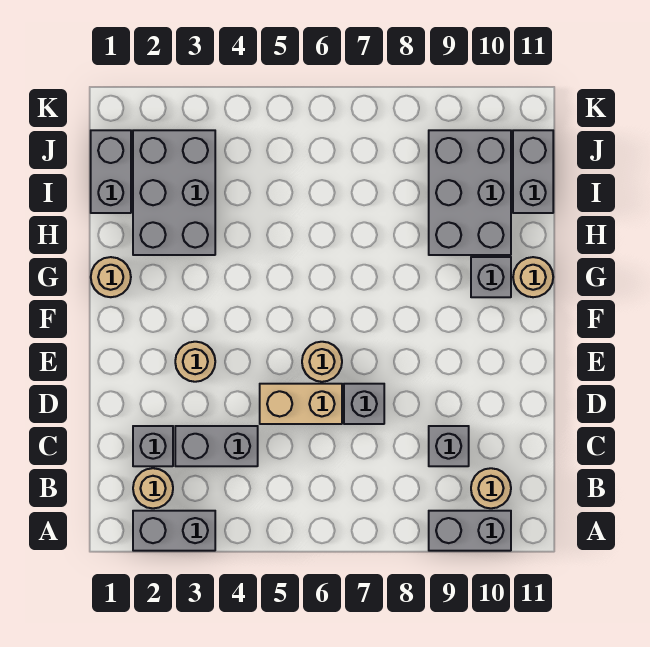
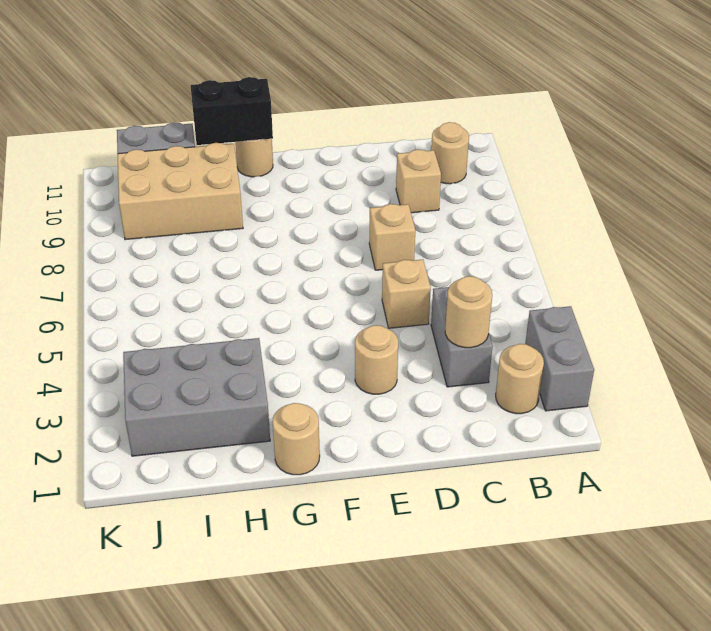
grey 1x2 brick [429,511,511,551] -> none
grey 1x1 brick [133,426,173,466] -> none
grey 1x1 brick [429,426,469,466] -> tan 1x1 brick [396,150,441,213]
tan 1x2 brick [260,384,342,424] -> tan 1x1 brick [382,259,431,328]
grey 1x1 brick [344,384,384,424] -> tan 1x1 brick [369,204,415,270]
tan 1x1 round brick [302,342,342,382] -> tan 1x1 round brick moved to [445,276,492,348]
grey 1x1 brick [471,257,511,297] -> none
none -> black 1x2 brick [191,77,273,145]
grey 2x3 brick [429,130,511,255] -> tan 2x3 brick [118,143,243,240]
grey 1x2 brick [91,130,131,213] -> none

